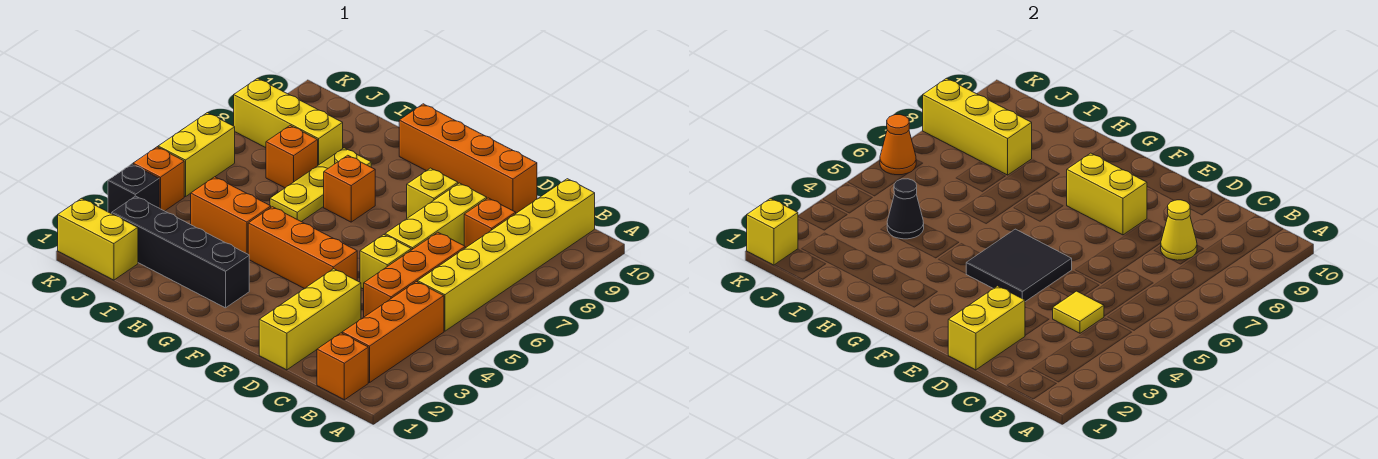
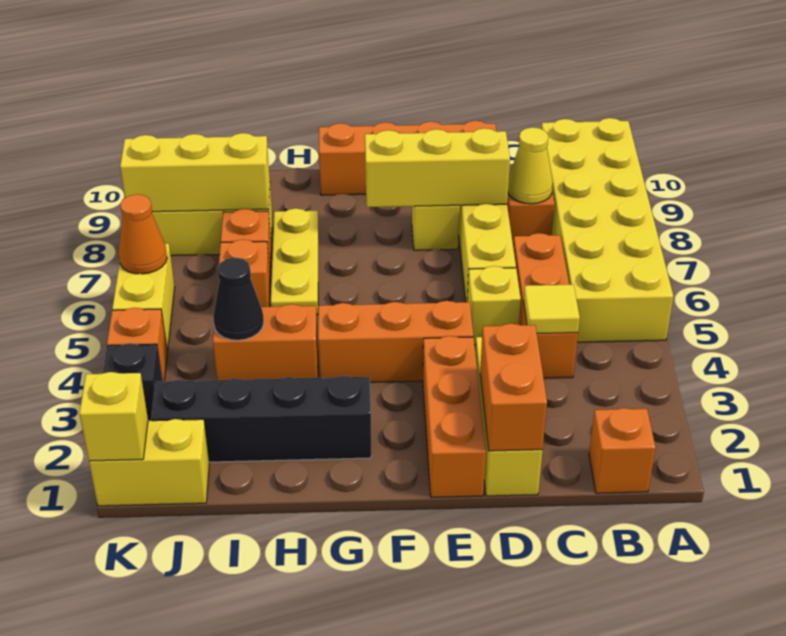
orange 1x3 brick [342,282,444,383] -> orange 1x3 brick moved to [423,336,486,498]
yellow 1x6 brick [418,179,595,331] -> yellow 2x6 brick [542,118,673,342]
yellow 1x2 brick [948,286,1025,370] -> orange 1x2 brick [480,323,547,451]
black 2x2 tile [966,229,1072,302] -> none
yellow 1x2 brick [1067,153,1147,235] -> yellow 1x3 brick [365,128,510,207]
orange 1x1 brick [324,155,375,222] -> orange 1x1 brick moved to [219,240,270,307]

